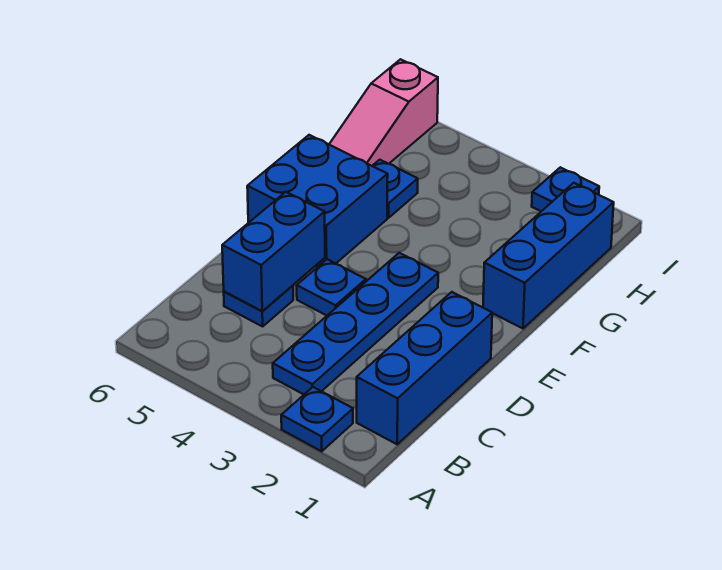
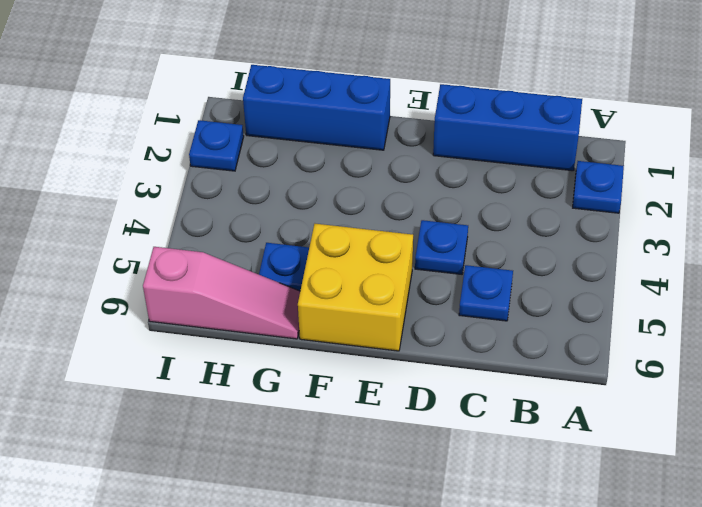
blue 1x4 plate [273,253,438,394] -> none
blue 1x2 brick [222,192,325,311] -> none
blue 2x2 brick [247,135,388,267] -> yellow 2x2 brick [298,224,413,351]

